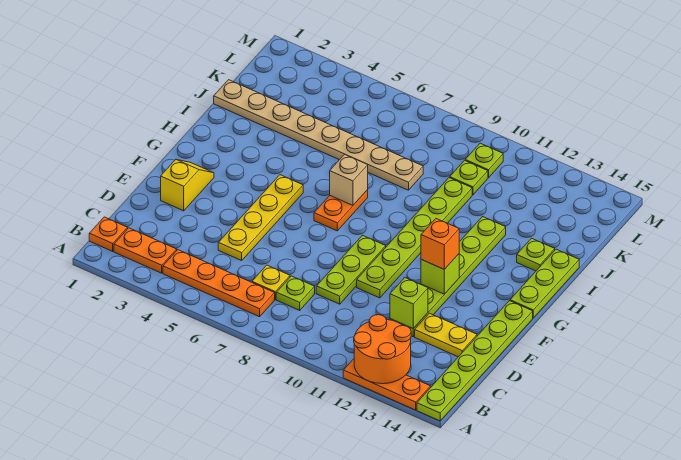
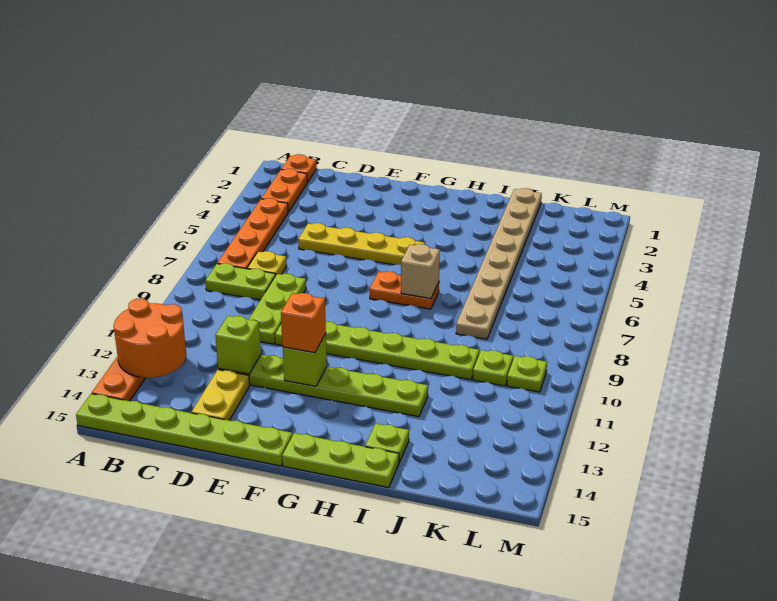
lime 1x1 plate [276,276,315,310] -> lime 1x2 plate [205,263,275,300]
lime 1x3 plate [316,235,386,304] -> lime 1x3 plate turned to [249,274,306,344]
yellow 1x2 slope [161,160,214,211] -> none

